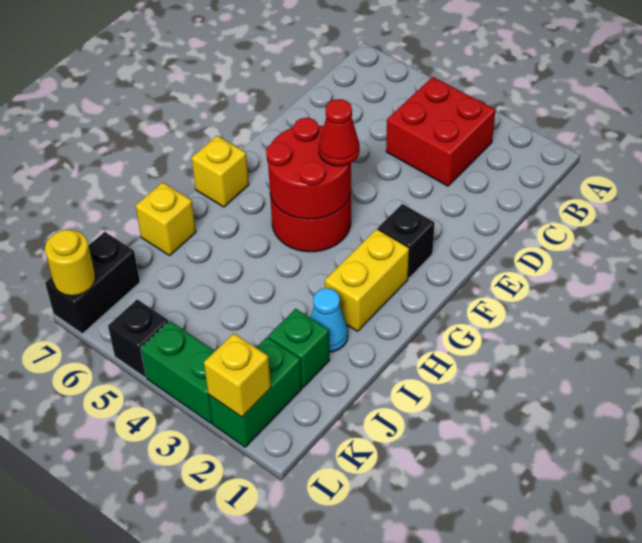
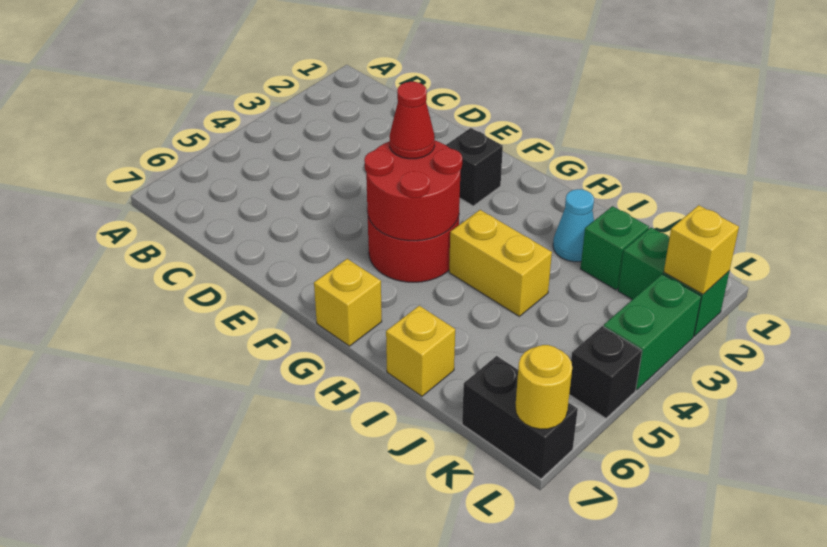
red 2x2 brick [386,77,495,186] -> none
yellow 1x2 brick [325,229,409,331] -> yellow 1x2 brick moved to [449,210,552,316]

